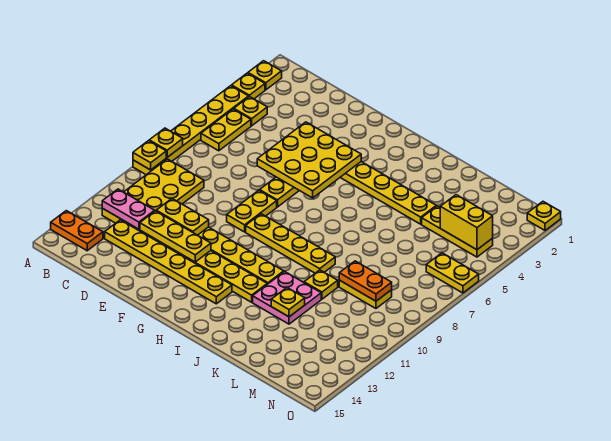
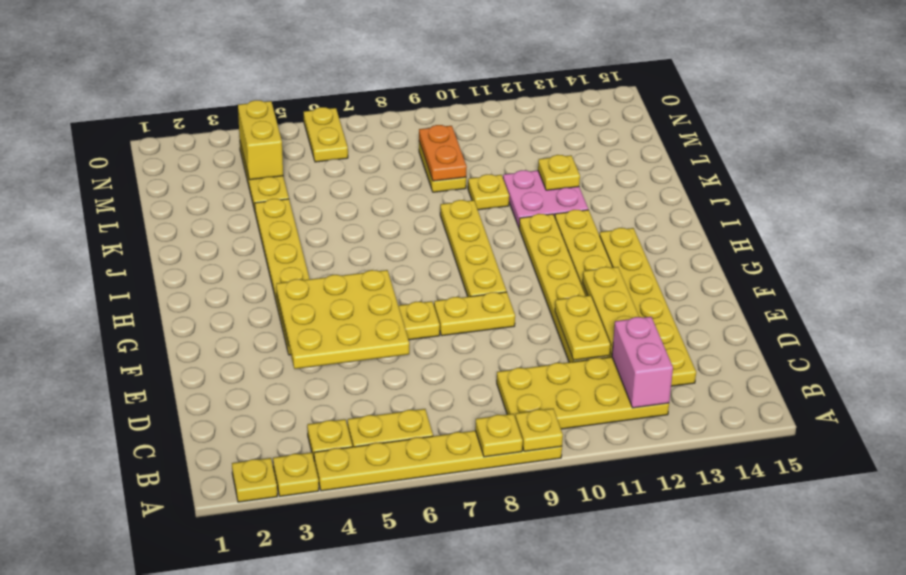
orange 1x2 plate [51,211,103,251] -> none
pink 1x2 plate [102,189,155,229] -> pink 1x2 brick [612,317,673,408]
yellow 1x1 plate [527,202,561,230] -> none

